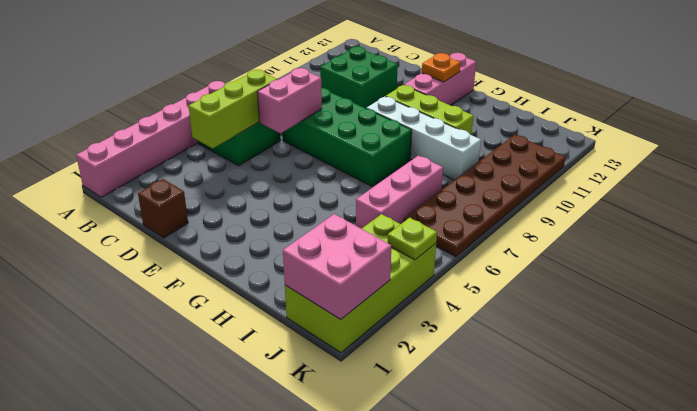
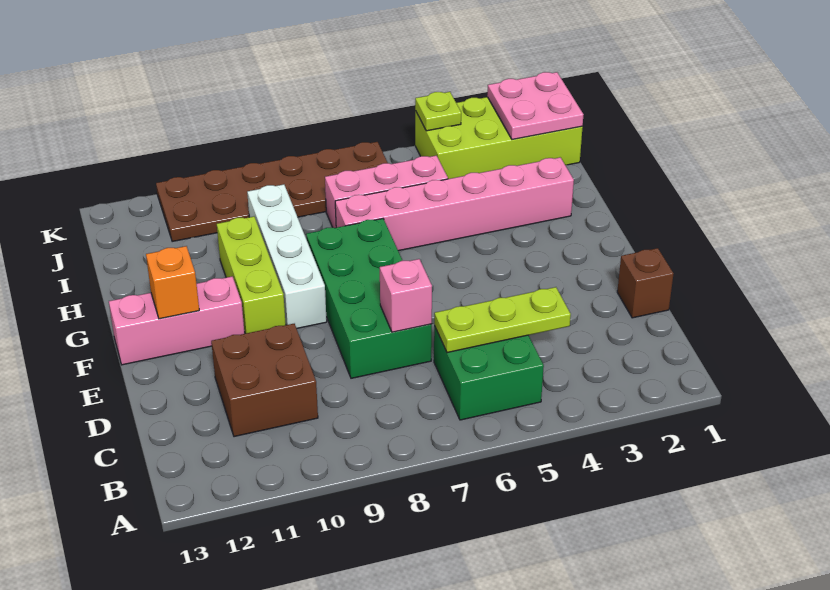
pink 1x6 brick [76,81,225,197] -> pink 1x6 brick moved to [335,157,574,251]
lime 1x3 brick [189,70,277,148] -> lime 1x3 plate [434,287,571,353]
green 2x2 brick [320,46,398,108] -> brown 2x2 brick [211,324,318,437]
pink 1x2 brick [257,68,322,134] -> pink 1x1 brick [380,259,432,332]
orange 1x1 plate [422,53,461,82] -> orange 1x1 brick [146,246,199,319]
pink 2x2 brick [283,214,391,320] -> pink 2x2 plate [487,72,584,139]

